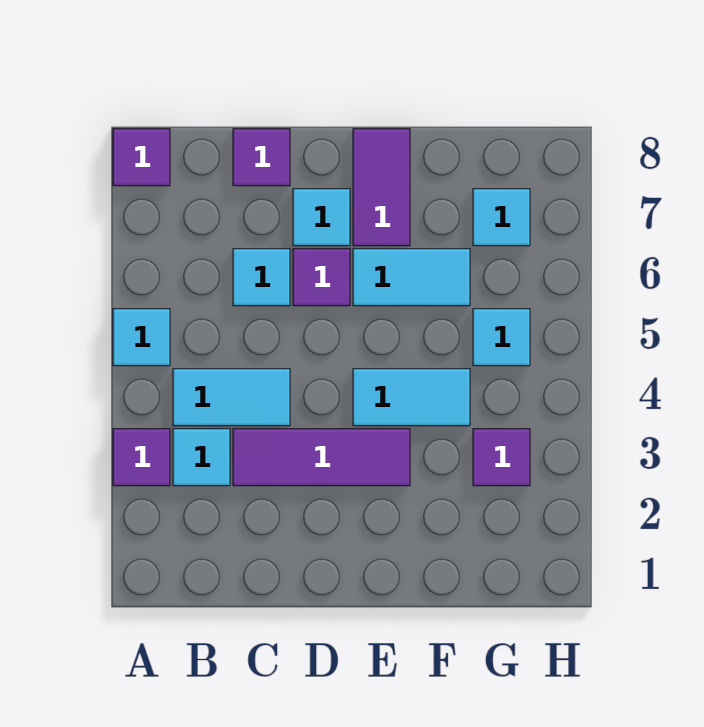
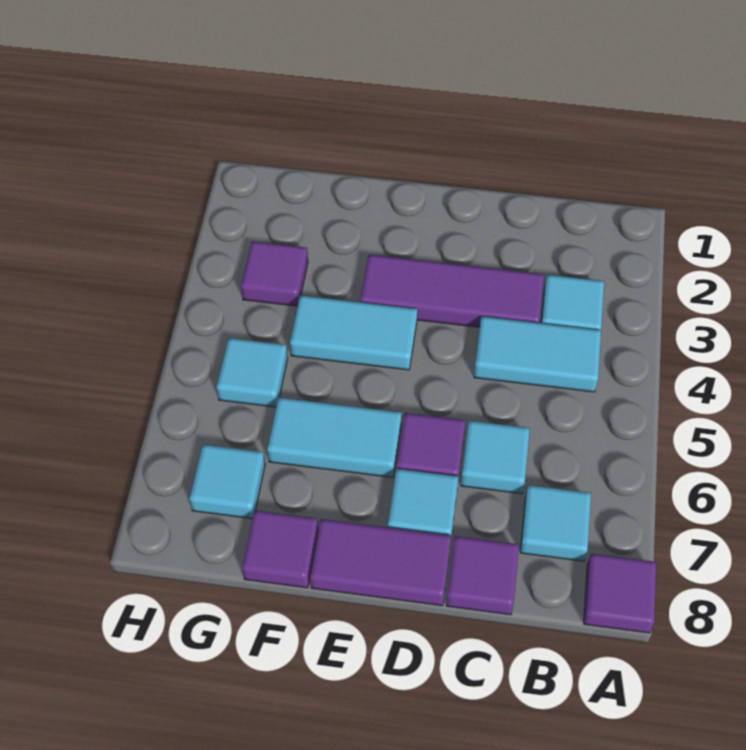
purple 1x1 tile [113,429,170,486] -> purple 1x1 tile moved to [242,510,318,588]
cyan 1x1 tile [113,309,170,366] -> cyan 1x1 tile moved to [520,485,591,561]
purple 1x2 tile [353,129,410,246] -> purple 1x2 tile turned to [310,519,451,606]

